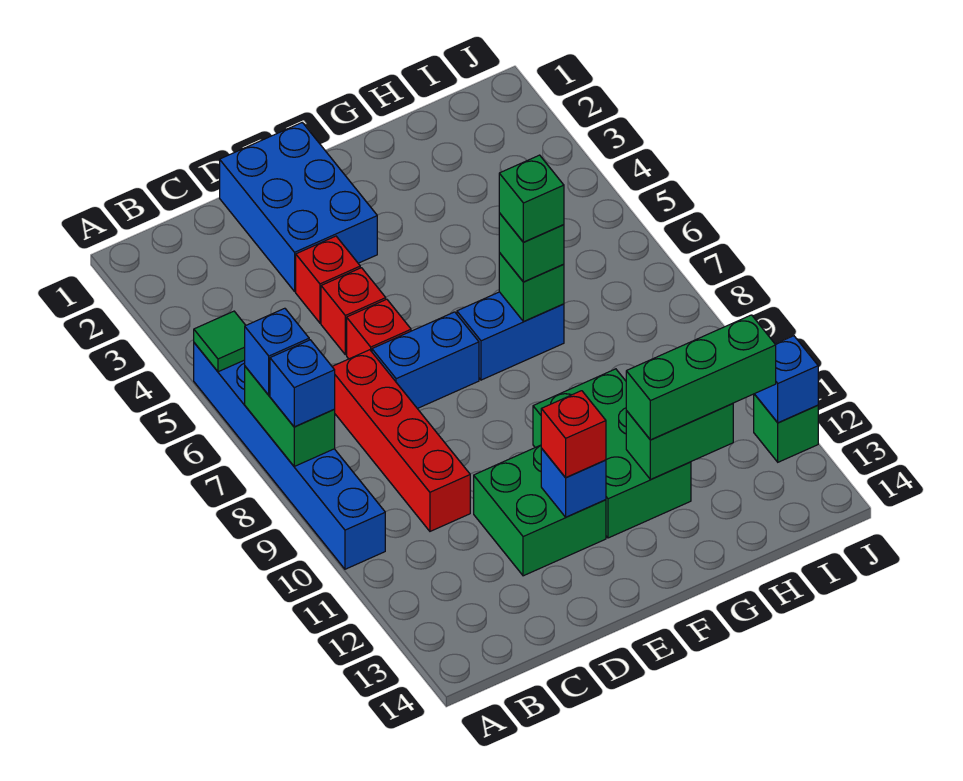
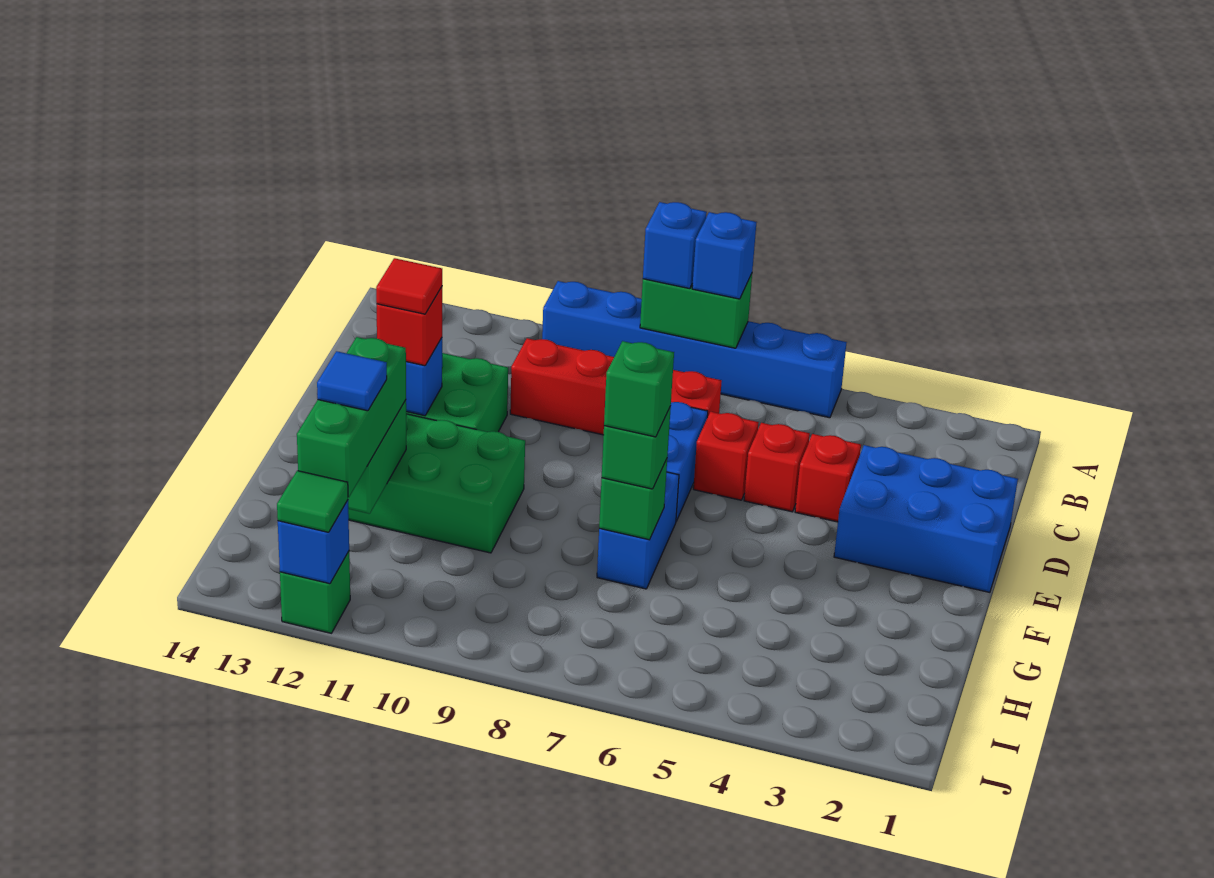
green 1x1 tile [194,311,246,372] -> green 1x1 tile moved to [277,471,348,532]
none -> red 1x1 tile [376,258,442,314]
none -> blue 1x1 tile [317,351,387,411]

